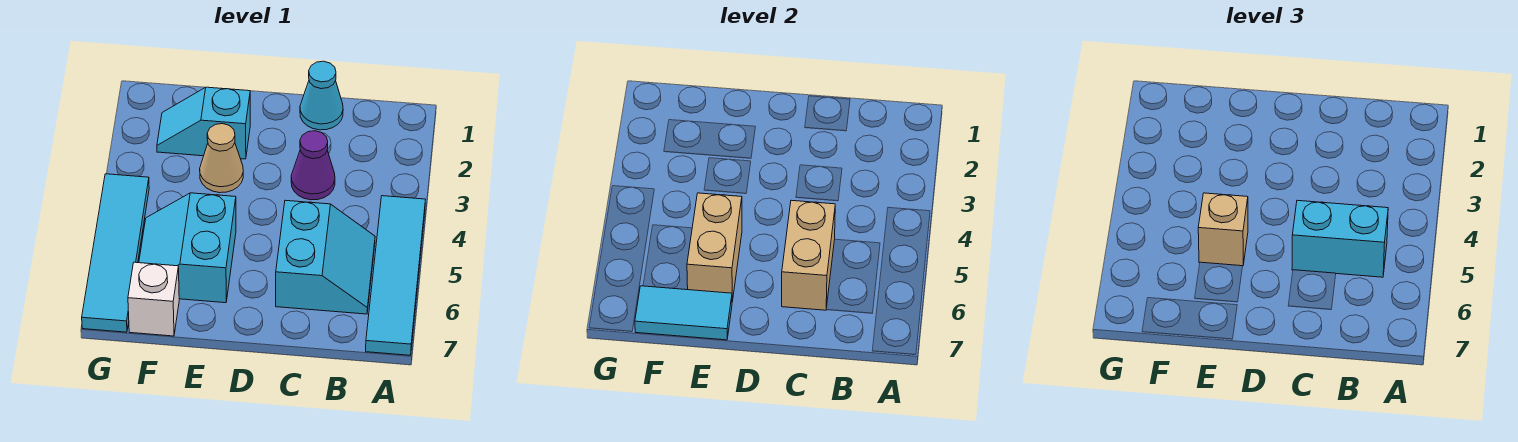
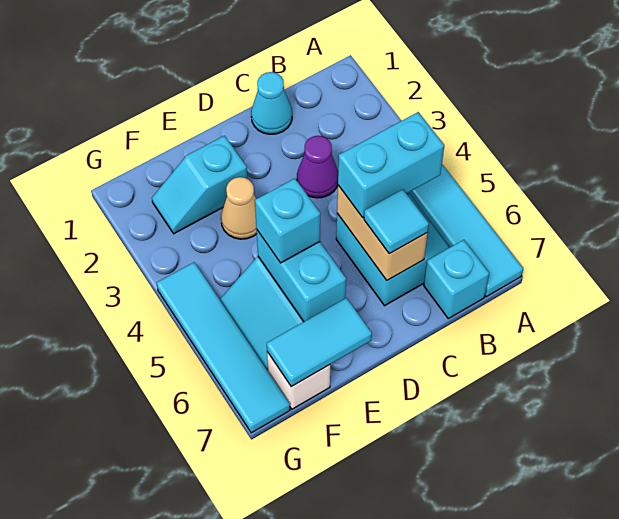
none -> cyan 1x1 brick [424,240,489,319]
none -> cyan 1x1 tile [364,189,429,254]
tan 1x2 brick [687,193,742,302] -> cyan 1x2 brick [257,230,346,322]
tan 1x1 brick [1198,193,1248,266] -> cyan 1x1 brick [255,179,320,263]

